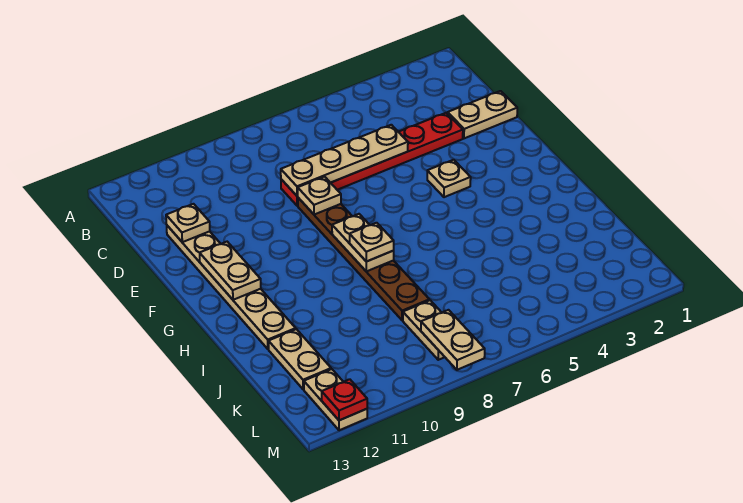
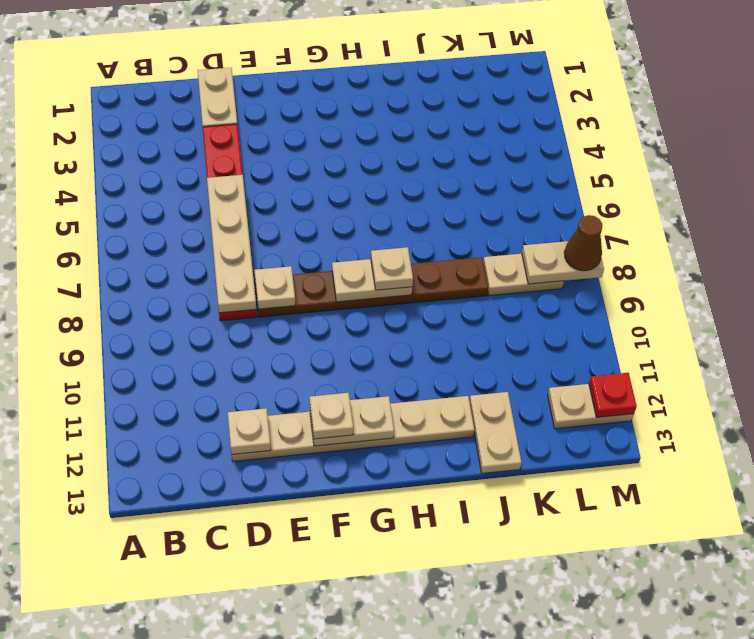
tan 1x1 plate [427,160,471,197] -> tan 1x1 plate moved to [310,393,353,439]
tan 1x2 plate [269,329,331,389] -> tan 1x2 plate turned to [469,392,522,473]
none -> brown 1x1 cone [564,215,602,271]

